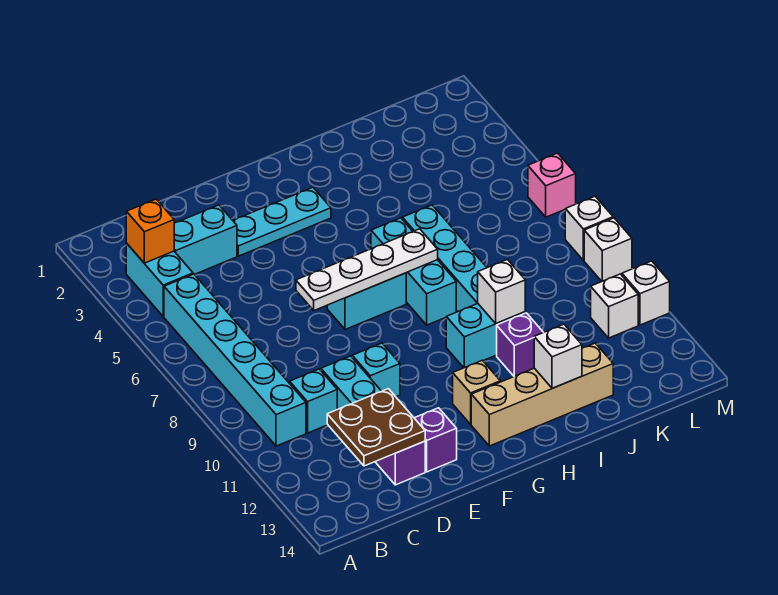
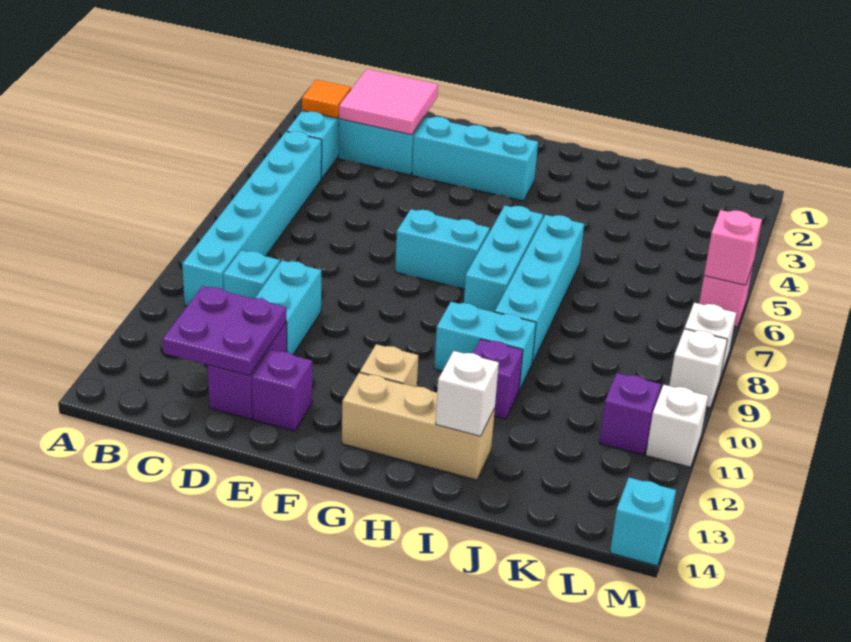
orange 1x1 brick [126,199,174,263] -> orange 1x1 tile [302,79,351,118]
none -> pink 2x2 tile [339,69,438,135]
brown 2x2 plate [327,389,425,466] -> purple 2x2 plate [163,286,286,376]
cyan 1x3 plate [233,187,331,256] -> cyan 1x3 brick [412,117,538,201]
white 1x4 plate [296,229,438,310] -> none
cyan 1x1 brick [352,343,400,397] -> cyan 1x1 brick moved to [610,478,676,566]
tan 1x4 brick [471,343,613,446] -> tan 1x3 brick [342,373,495,480]
white 1x1 brick [478,259,525,324] -> none
white 1x1 brick [591,274,638,338] -> purple 1x1 brick [599,373,661,455]
none -> pink 1x1 brick [704,210,762,285]

